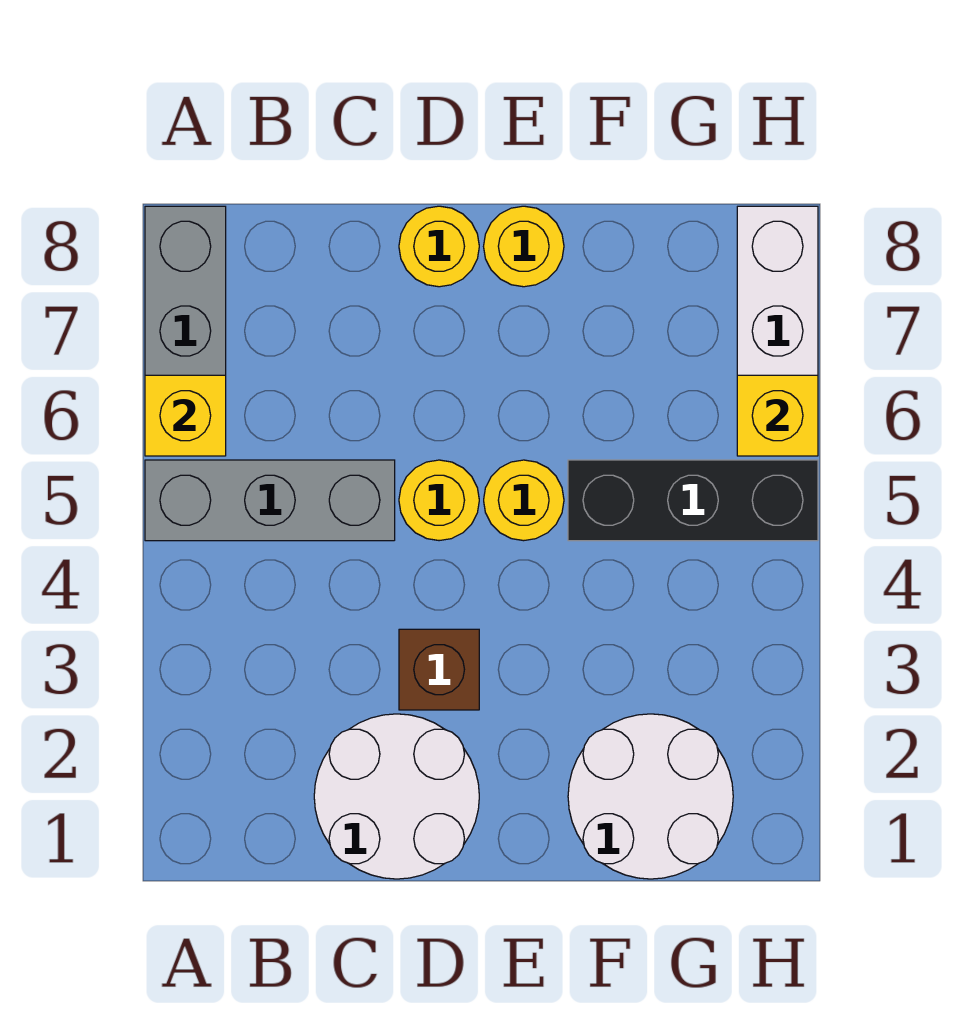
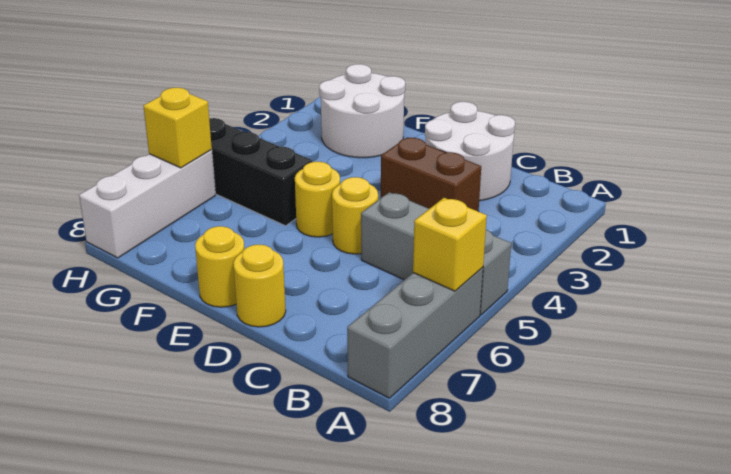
brown 1x1 brick [399,629,479,710] -> brown 1x2 brick [381,138,481,212]

